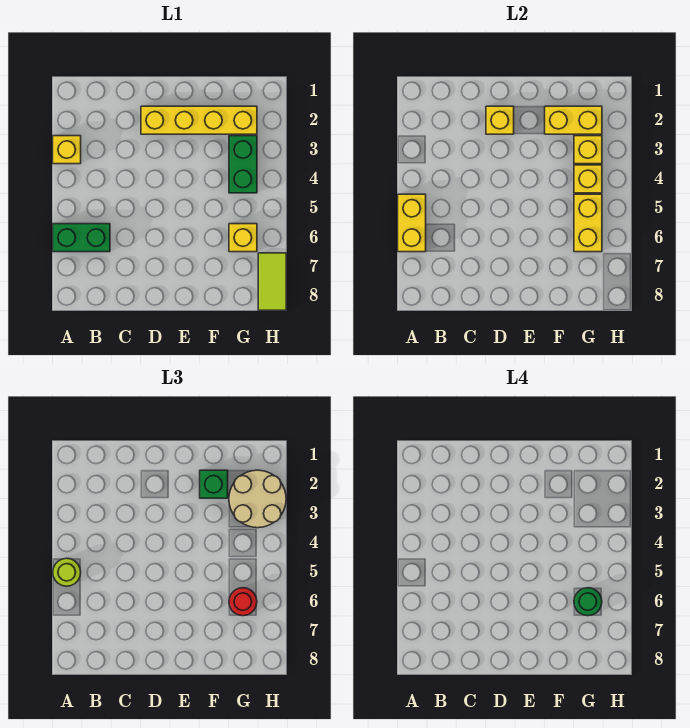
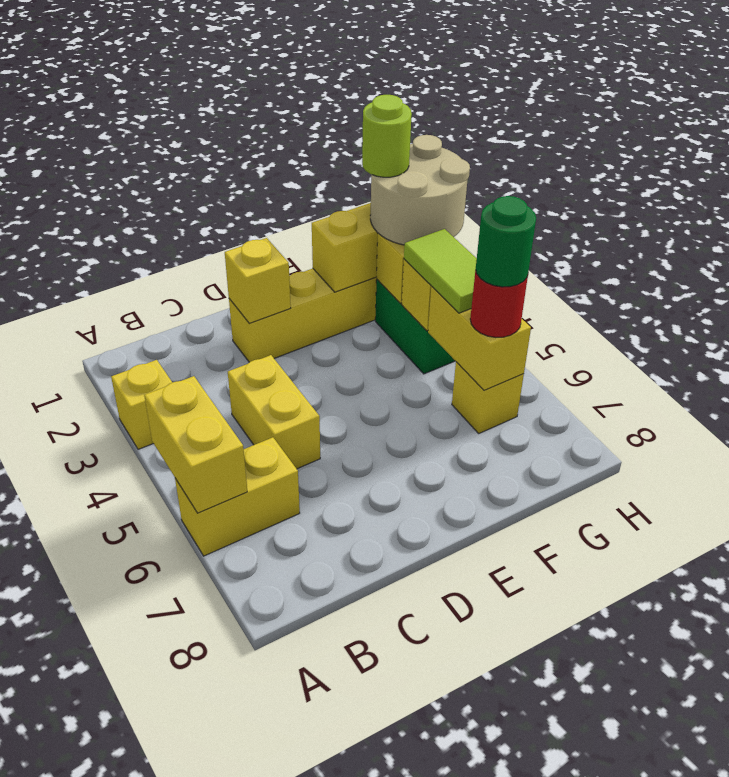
lime 1x1 round brick [53,558,81,586] -> lime 1x1 round brick moved to [362,95,412,177]
green 1x2 brick [53,224,110,252] -> yellow 1x2 brick [175,437,300,556]
none -> yellow 1x2 brick [228,355,320,469]
green 1x1 brick [200,470,228,498] -> none
lime 1x2 tile [258,253,286,310] -> lime 1x2 tile moved to [404,229,477,313]

